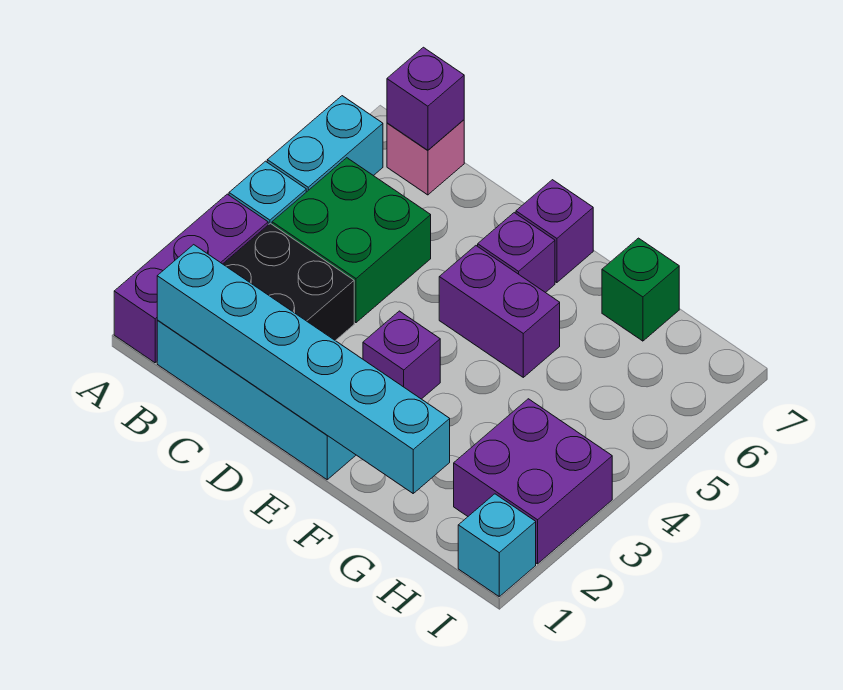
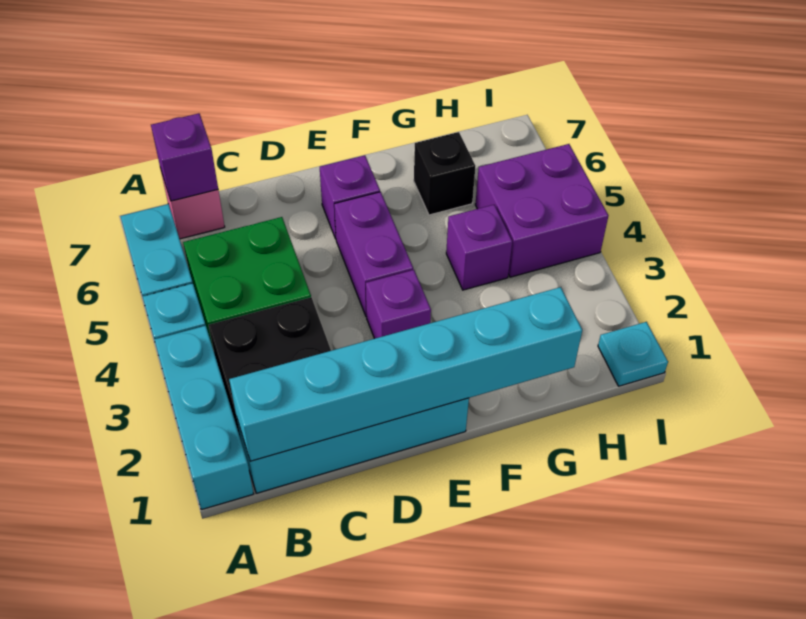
purple 1x3 brick [114,194,268,363] -> cyan 1x3 brick [154,326,253,510]
purple 1x2 brick [439,246,560,377] -> purple 1x2 brick turned to [334,192,413,317]
purple 1x1 brick [516,180,593,283] -> purple 1x1 brick moved to [446,205,512,290]
none -> black 1x1 brick [414,132,475,215]
green 1x1 brick [602,238,679,341] -> none
purple 2x2 brick [454,399,612,564] -> purple 2x2 brick moved to [475,144,608,277]
cyan 1x1 brick [458,494,536,596] -> cyan 1x1 plate [598,322,668,386]

